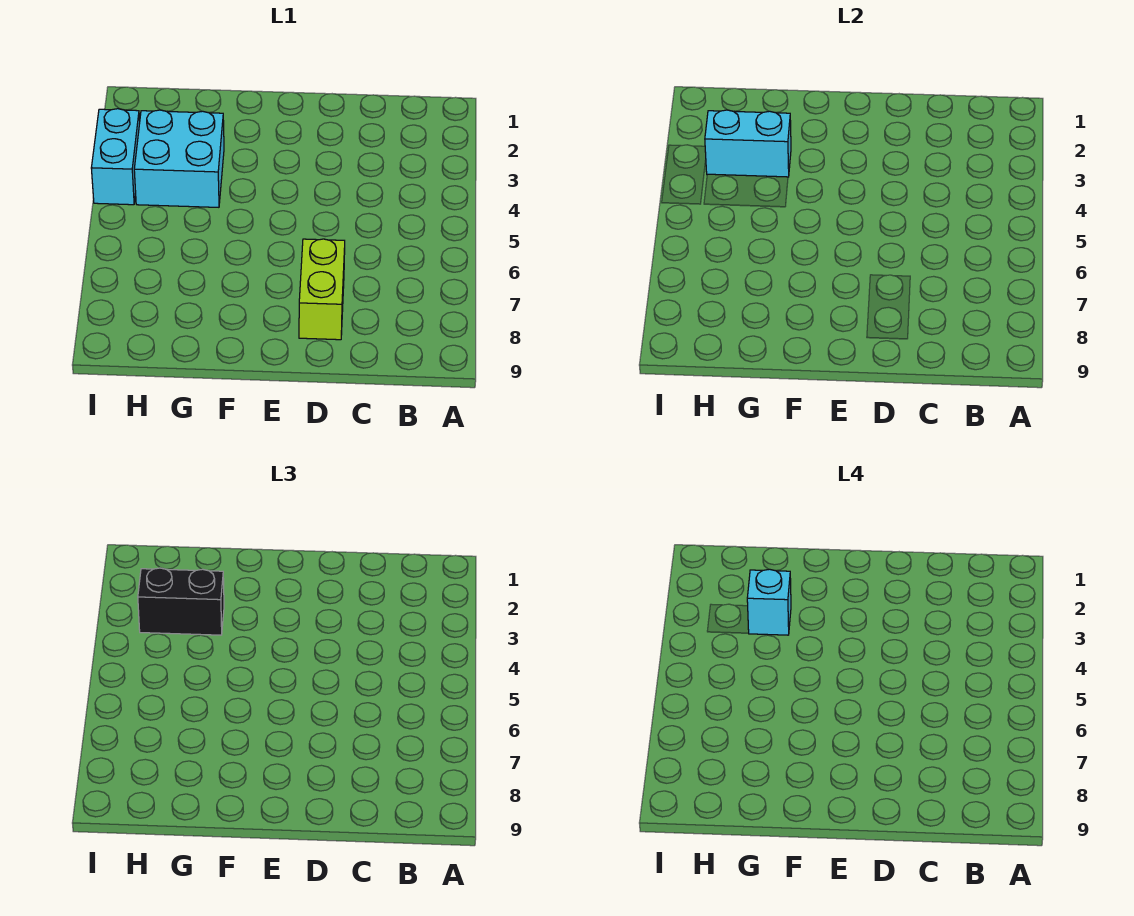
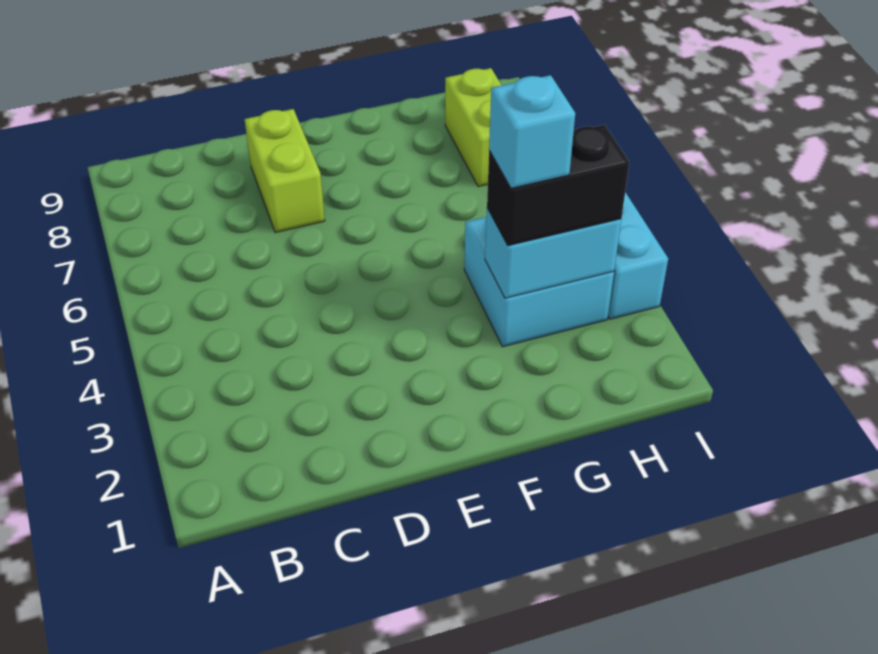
none -> lime 1x2 brick [445,68,502,186]

